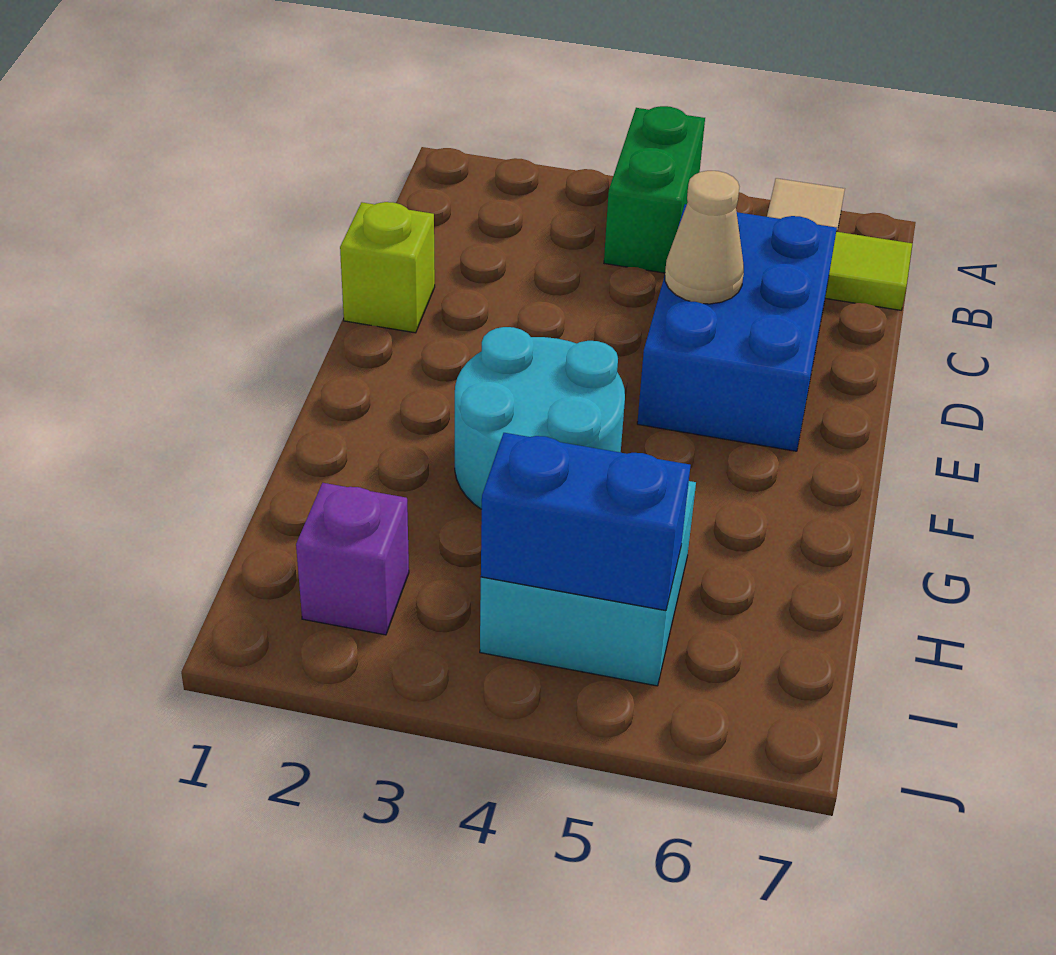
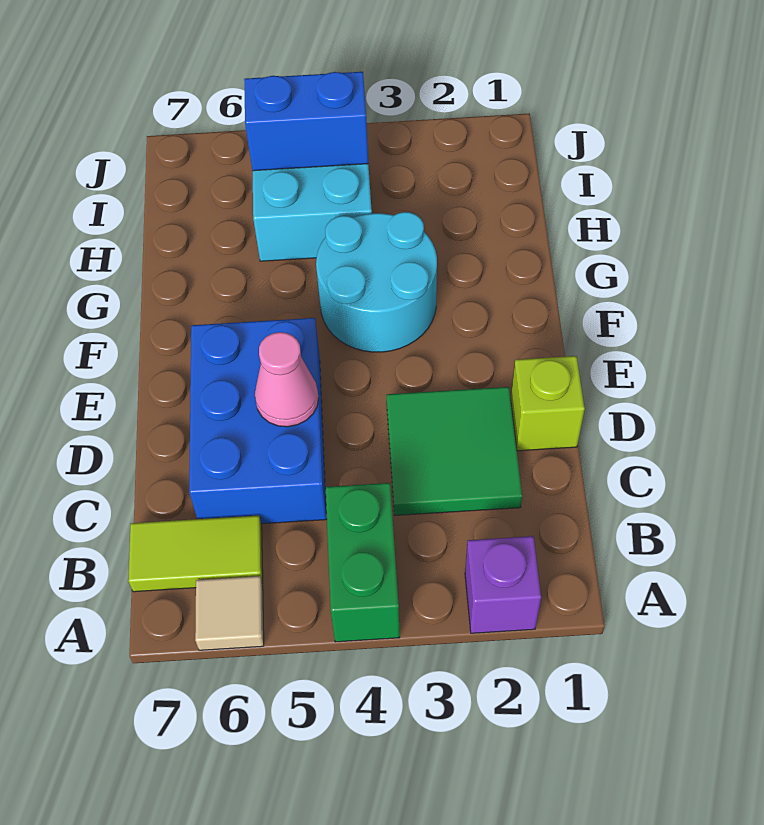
none -> green 2x2 tile [387,387,522,515]
tan 1x1 cone [665,171,744,304] -> pink 1x1 cone [255,332,318,427]
purple 1x1 brick [296,483,409,635] -> purple 1x1 brick moved to [465,536,541,633]

